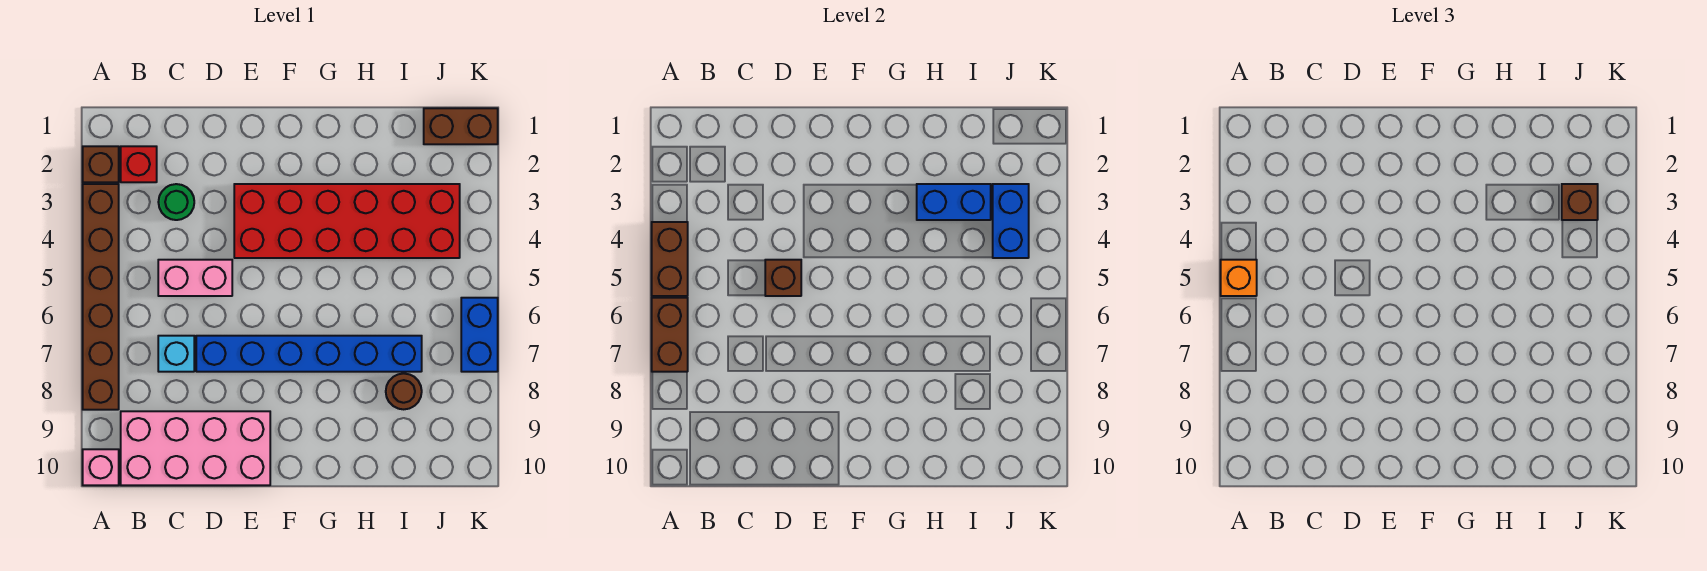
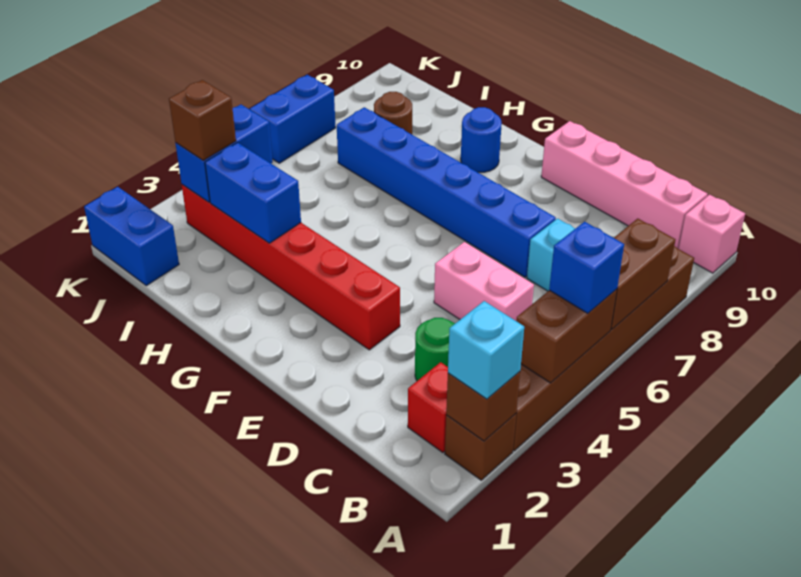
none -> cyan 1x1 brick [448,301,524,399]
orange 1x1 brick [1221,260,1257,296] -> blue 1x1 brick [549,222,624,313]
pink 2x4 brick [121,411,270,485] -> pink 1x4 brick [541,121,708,249]
brown 1x1 brick [765,260,801,296] -> brown 1x1 brick moved to [446,372,520,441]
red 2x6 brick [234,184,460,258] -> red 1x6 brick [182,185,400,350]
none -> blue 1x1 round brick [461,107,502,172]
brown 1x2 brick [424,108,498,144] -> blue 1x2 brick [84,187,179,286]

